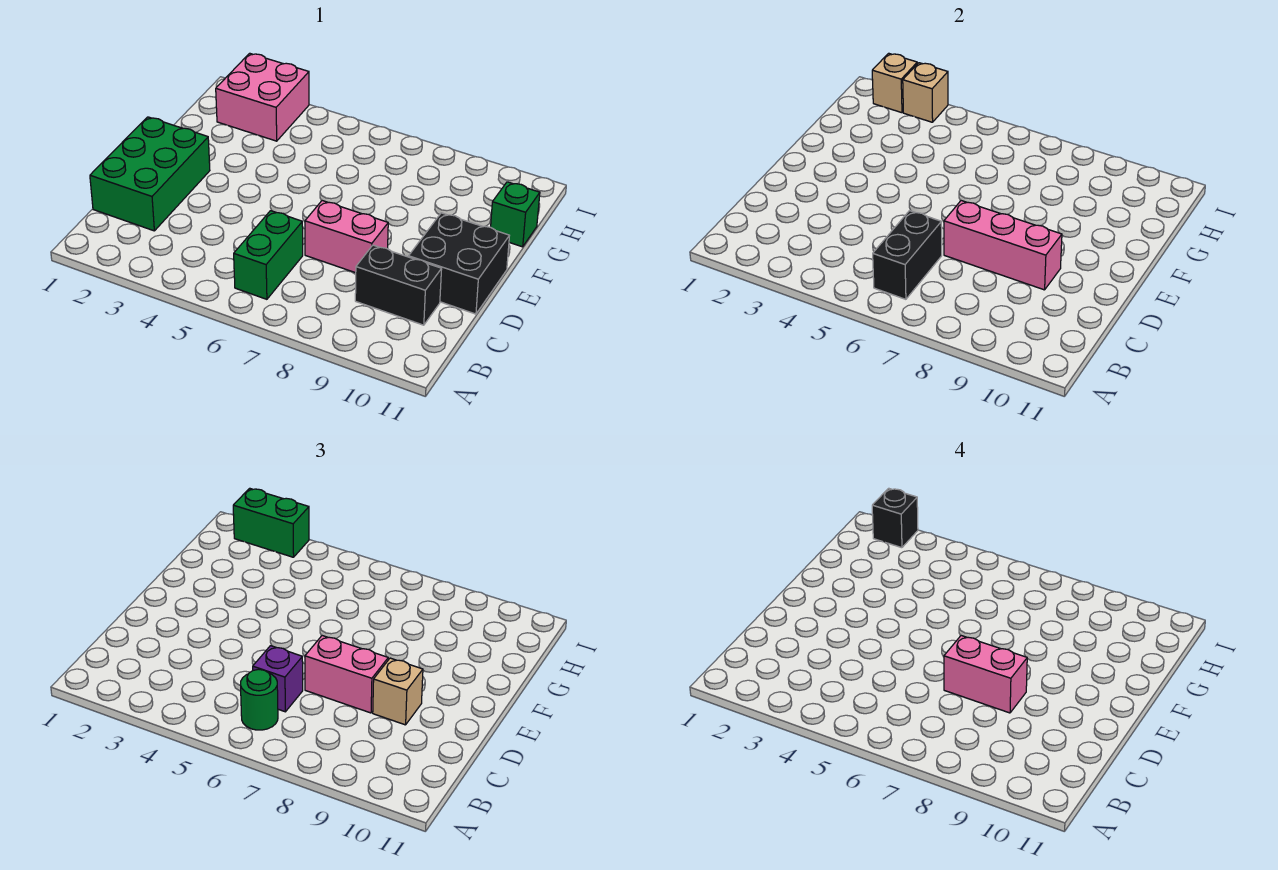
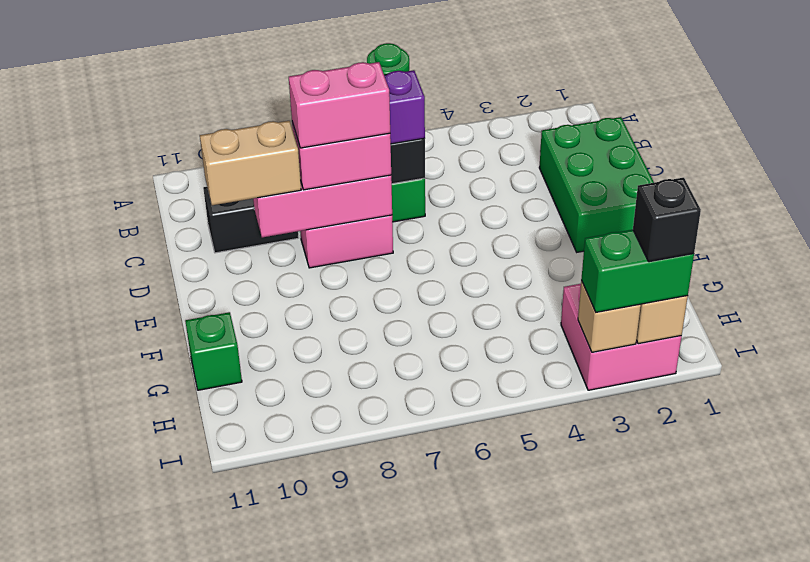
tan 1x1 brick [373,658,423,725] -> tan 1x2 brick [200,121,301,205]
black 2x2 brick [409,213,509,314] -> none

